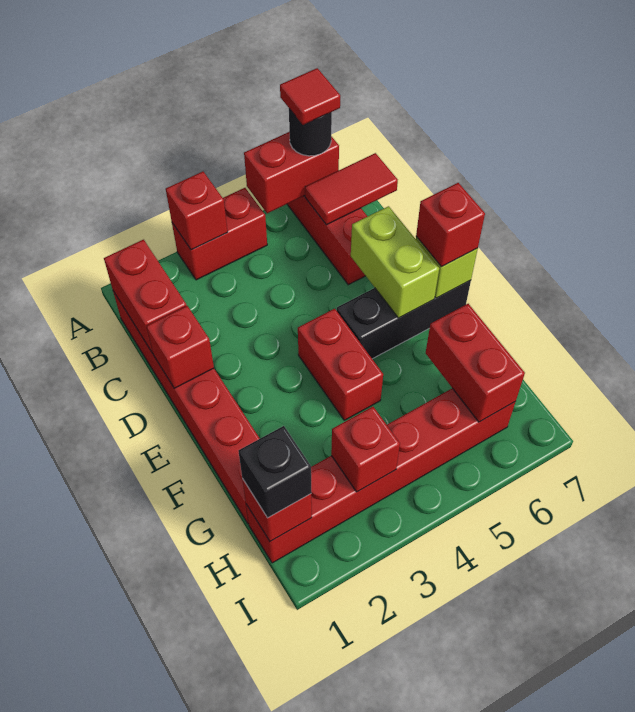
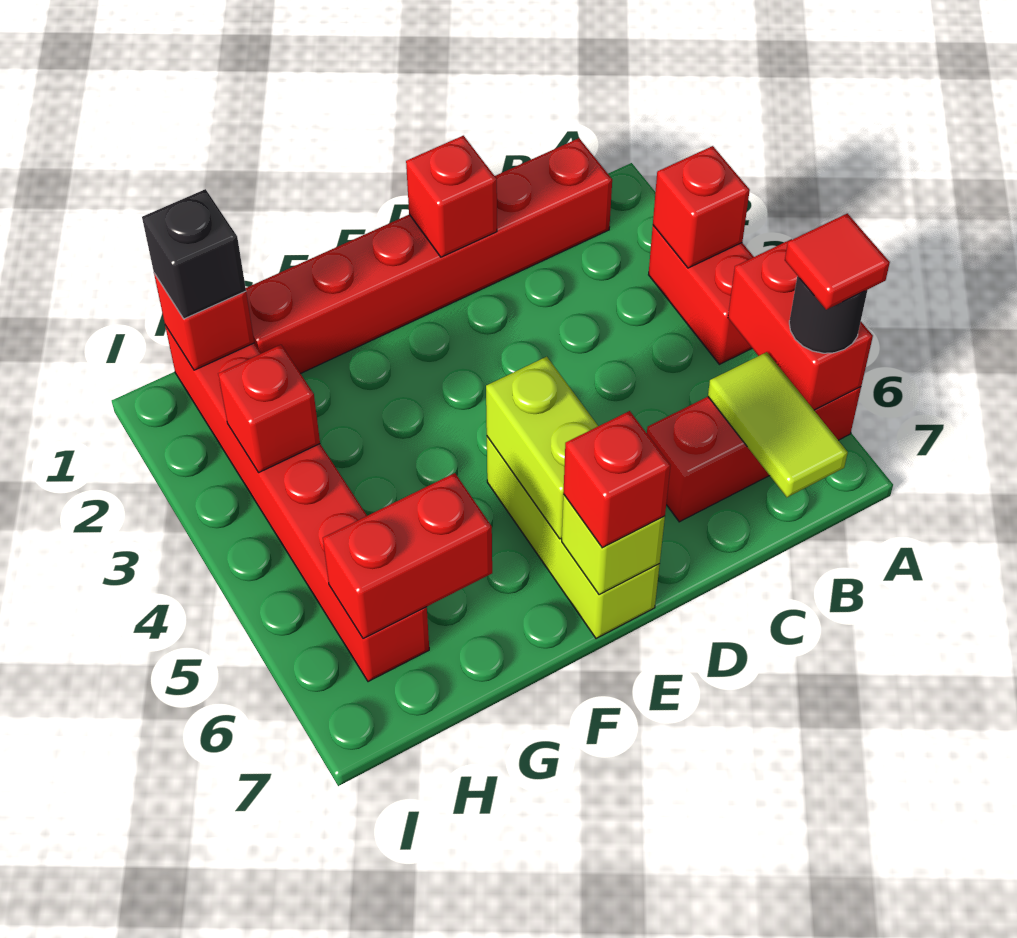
red 1x2 brick [104,240,187,353] -> none
red 1x2 tile [305,153,398,225] -> lime 1x2 tile [708,352,848,497]
lime 1x2 brick [351,206,439,318] -> lime 1x2 brick turned to [486,357,598,539]
red 1x2 brick [298,309,383,420] -> none
black 1x3 brick [337,280,471,359] -> lime 1x3 brick [487,437,660,639]

